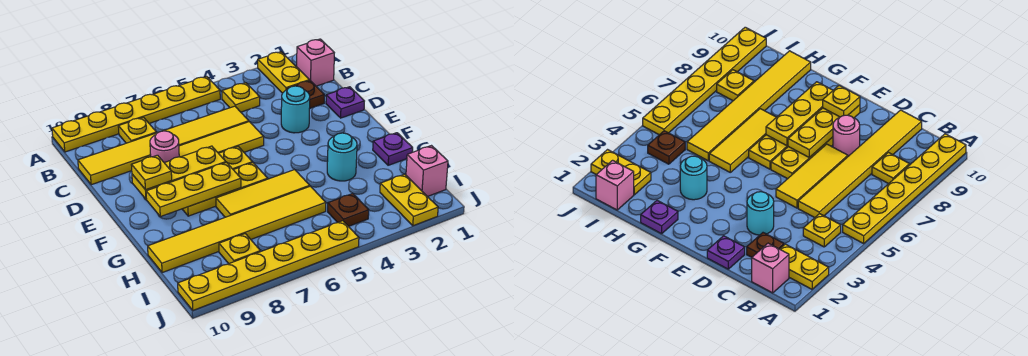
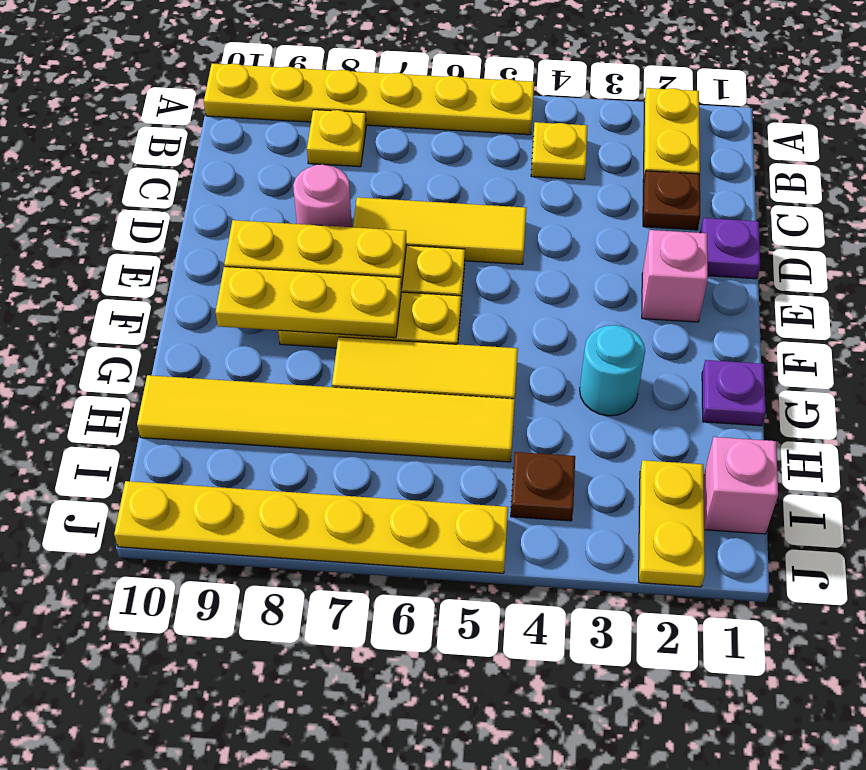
pink 1x1 brick [297,39,334,86] -> pink 1x1 brick moved to [642,230,708,322]
yellow 1x6 tile [78,106,249,185] -> none
cyan 1x1 round brick [281,86,310,133] -> none
yellow 1x1 plate [132,155,172,190] -> none
yellow 1x1 plate [219,234,260,264] -> none

